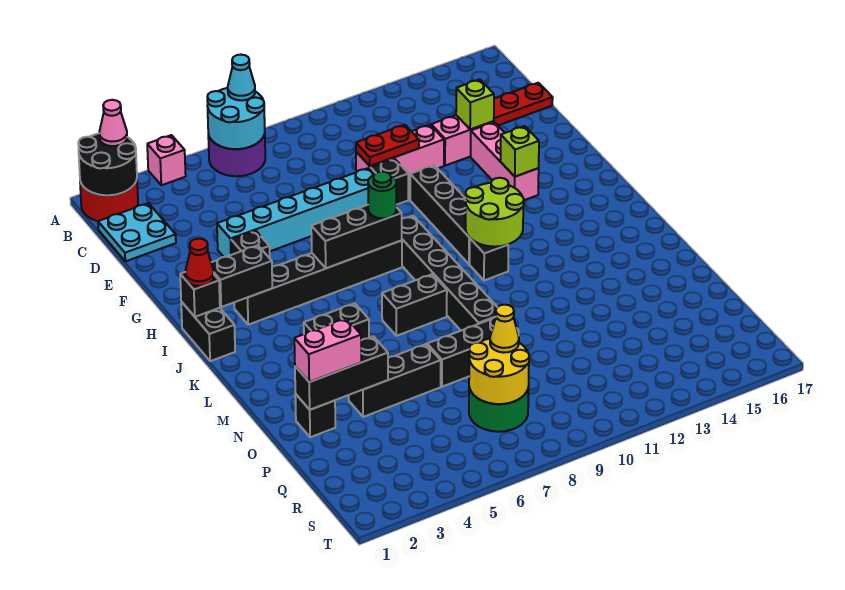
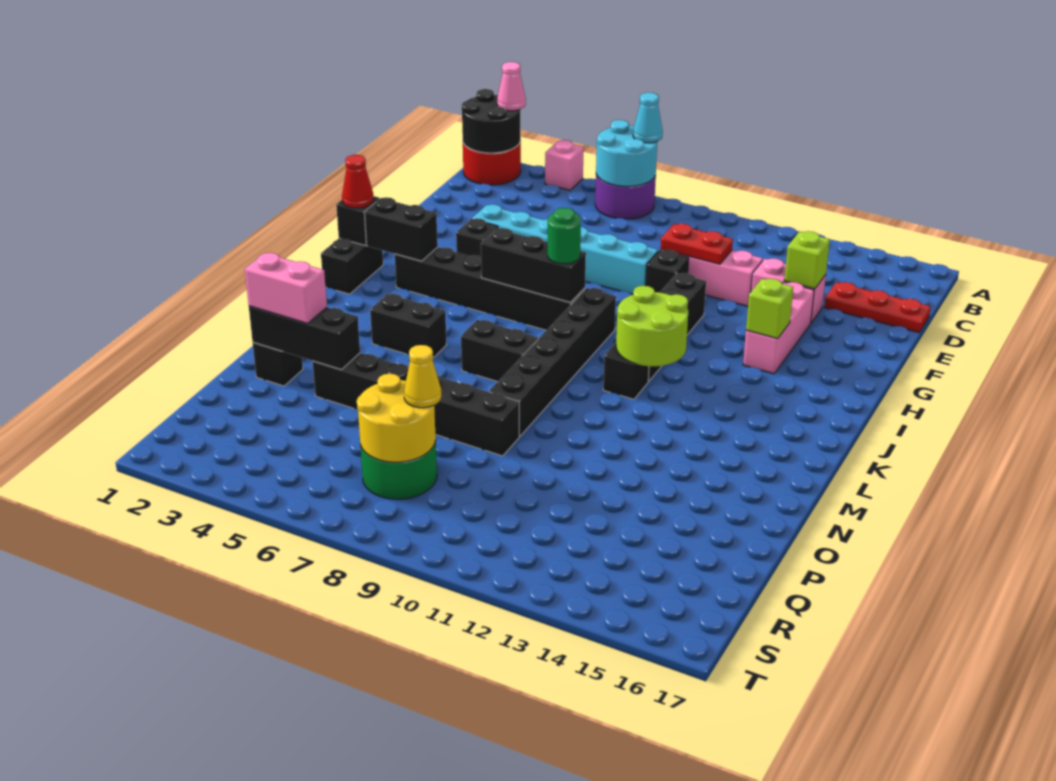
cyan 2x2 plate [98,203,176,261] -> none

